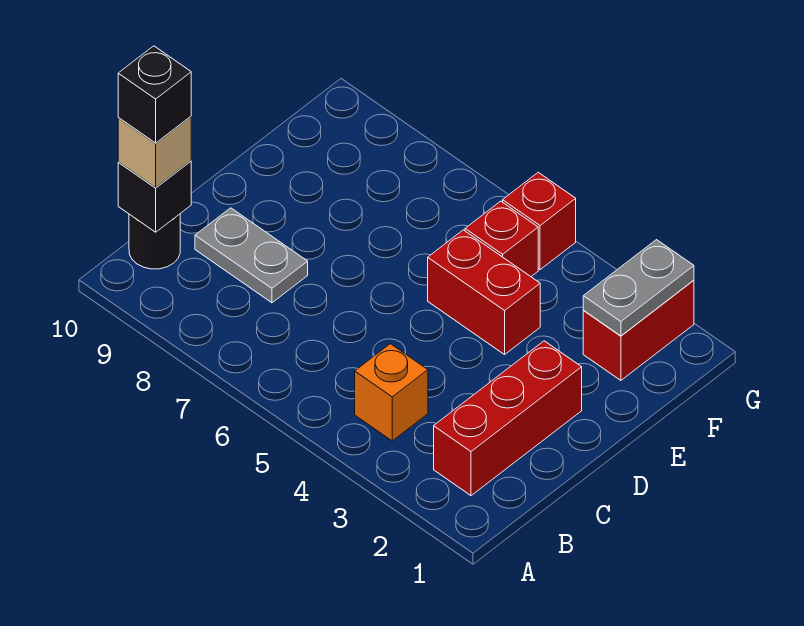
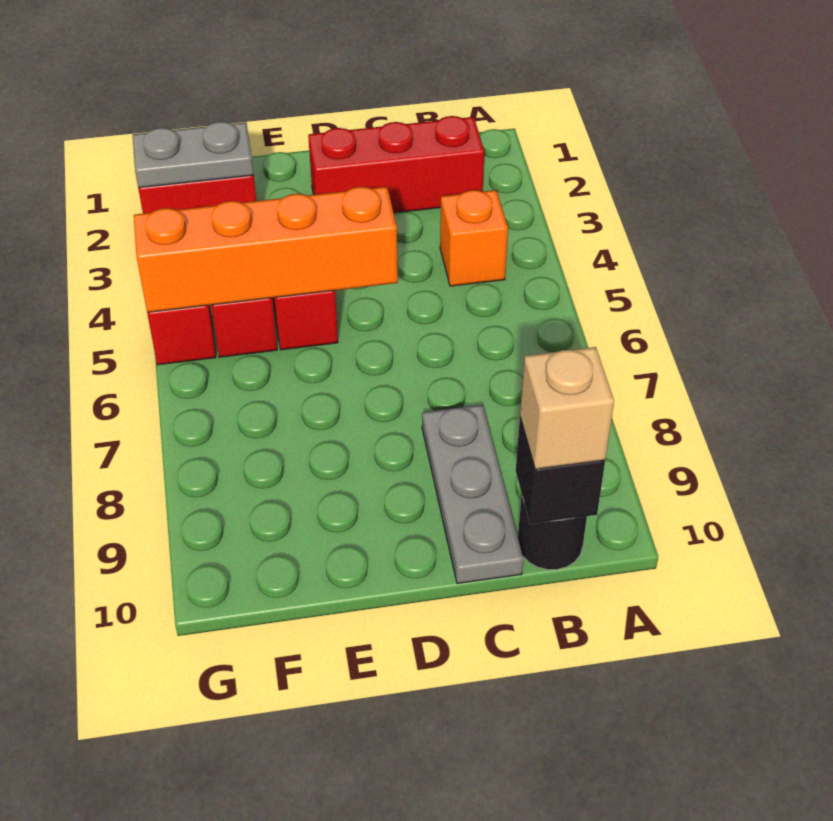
black 1x1 brick [118,46,191,143] -> none
grey 1x2 plate [195,208,308,303] -> grey 1x3 plate [422,405,523,584]
none -> orange 1x4 brick [134,187,398,312]

